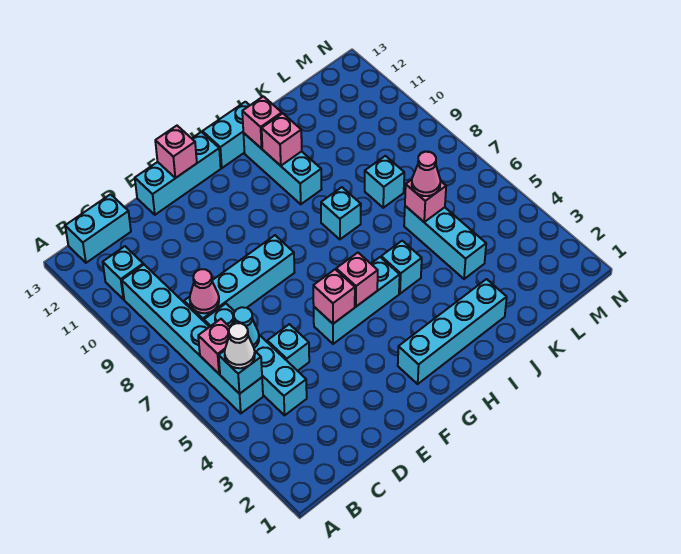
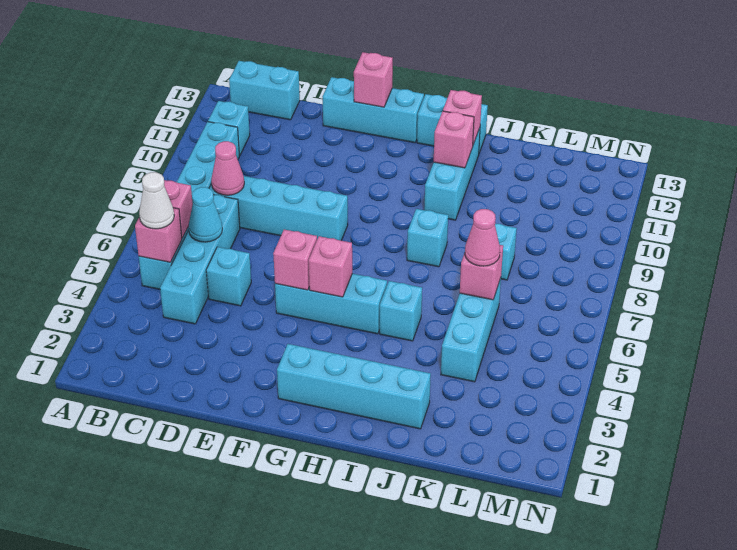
cyan 1x1 brick [219,351,262,394] -> pink 1x1 brick [135,208,182,262]

